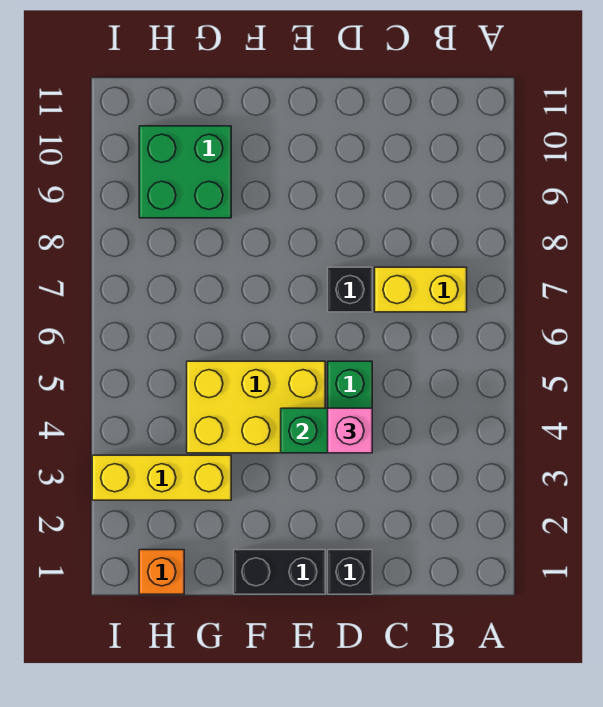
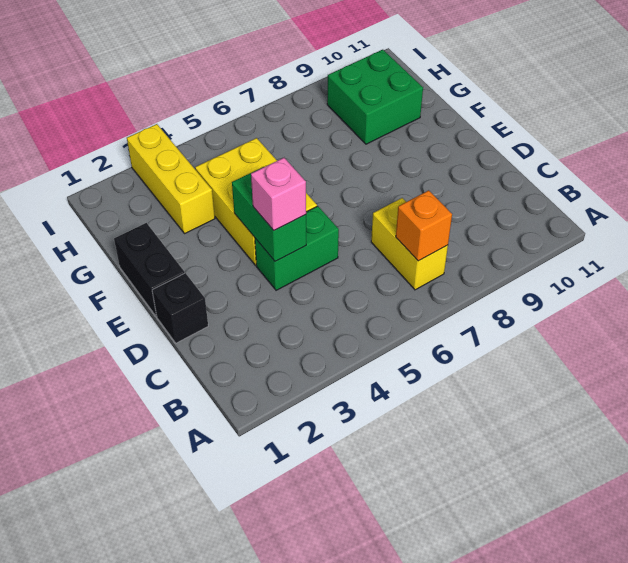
black 1x1 brick [328,267,372,312] -> none
orange 1x1 brick [139,550,184,594] -> orange 1x1 brick moved to [396,190,452,261]

